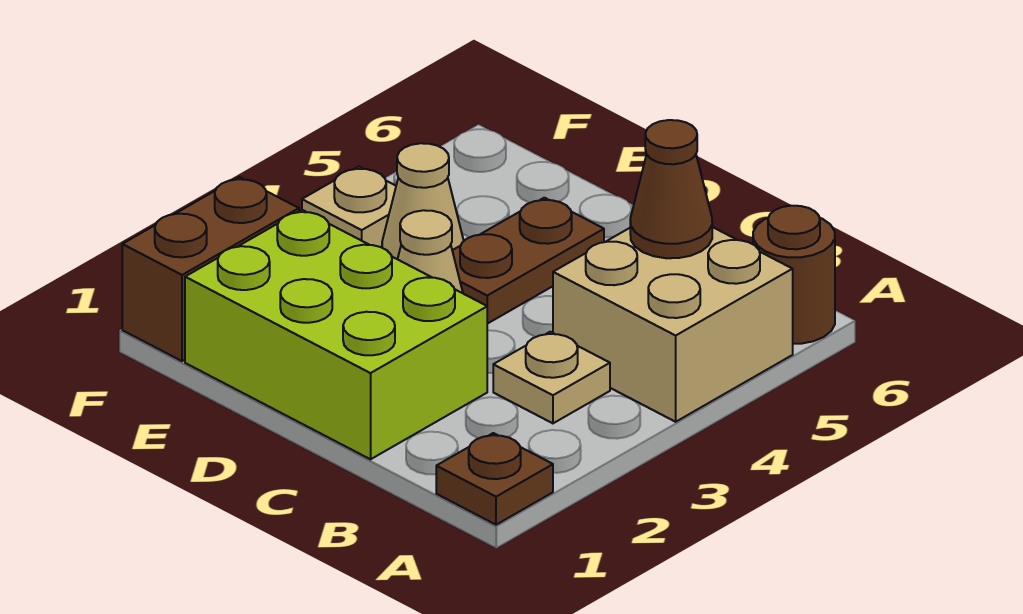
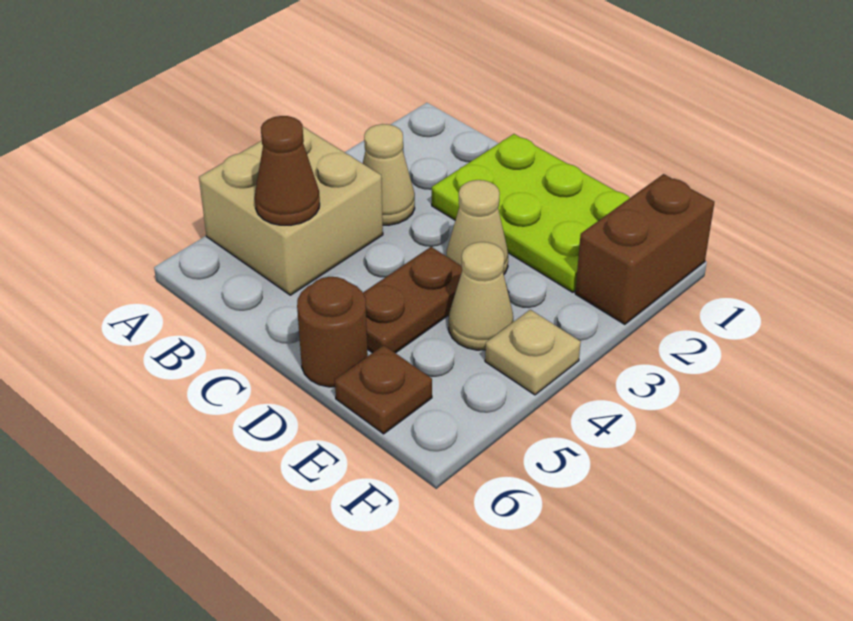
brown 1x1 plate [436,433,553,525] -> brown 1x1 plate moved to [335,345,432,434]
brown 1x1 round brick [753,206,835,344] -> brown 1x1 round brick moved to [297,277,368,387]
tan 1x1 plate [493,332,610,423] -> tan 1x1 cone [363,124,415,225]
lime 2x3 brick [185,210,487,459] -> lime 2x3 plate [432,134,630,292]

